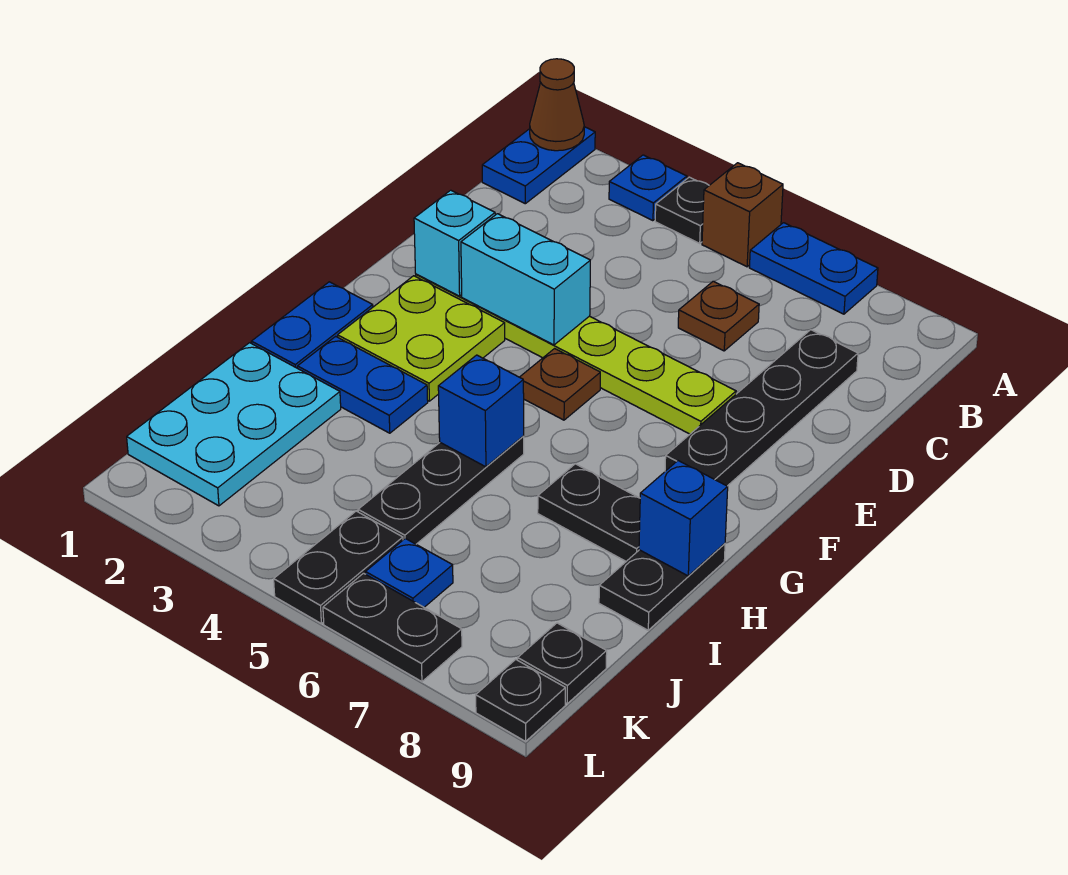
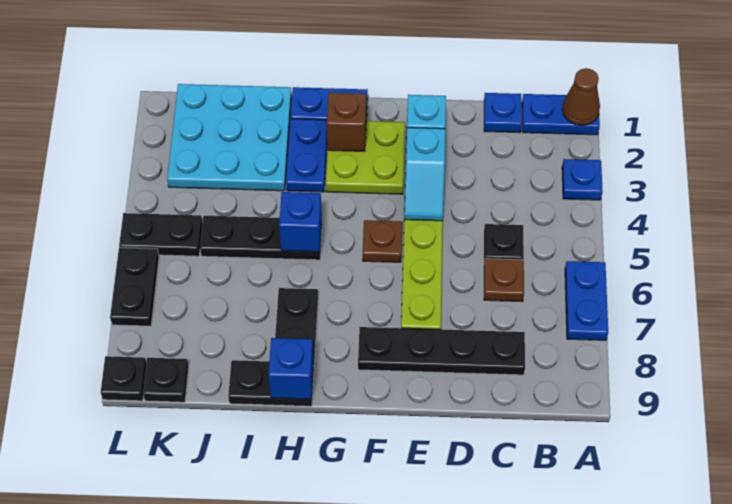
black 1x1 plate [655,177,709,243] -> black 1x1 plate moved to [484,224,524,261]
brown 1x1 brick [702,163,783,267] -> brown 1x1 brick moved to [327,93,366,151]
cyan 1x2 brick [461,214,590,345] -> cyan 1x2 slope [404,128,445,221]
cyan 2x3 plate [127,343,341,506] -> cyan 3x3 plate [167,84,291,191]
blue 1x1 plate [366,538,453,607] -> blue 1x1 plate moved to [484,93,522,133]

